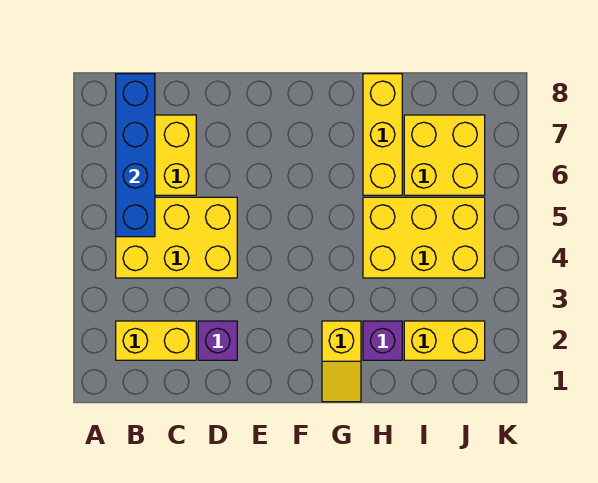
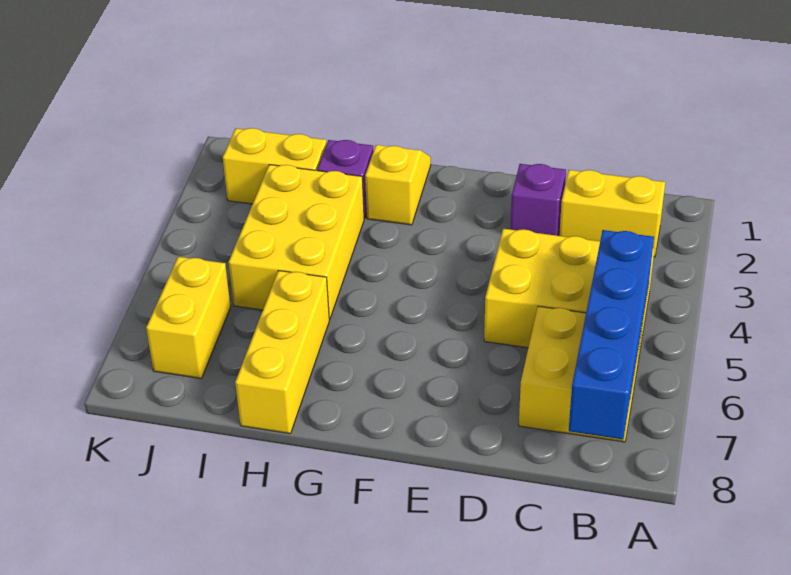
yellow 2x3 brick [363,197,485,278] -> yellow 2x3 brick turned to [229,165,364,319]
yellow 2x2 brick [404,115,485,195] -> yellow 1x2 brick [146,257,231,379]

